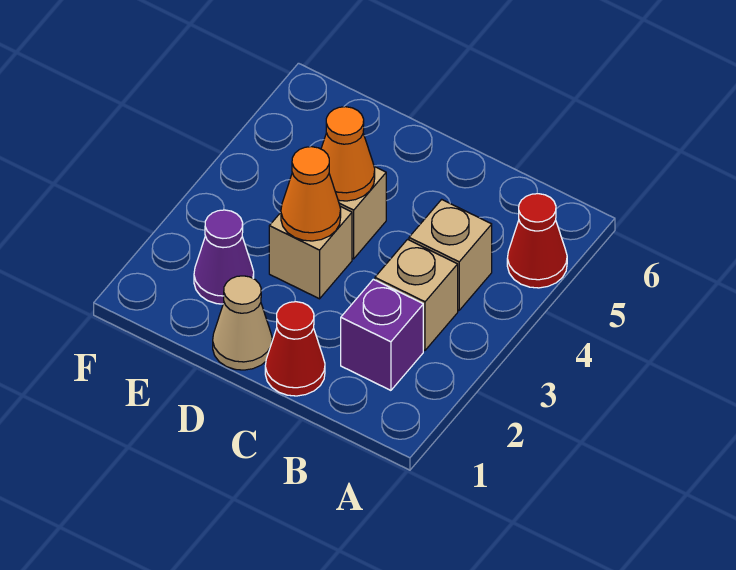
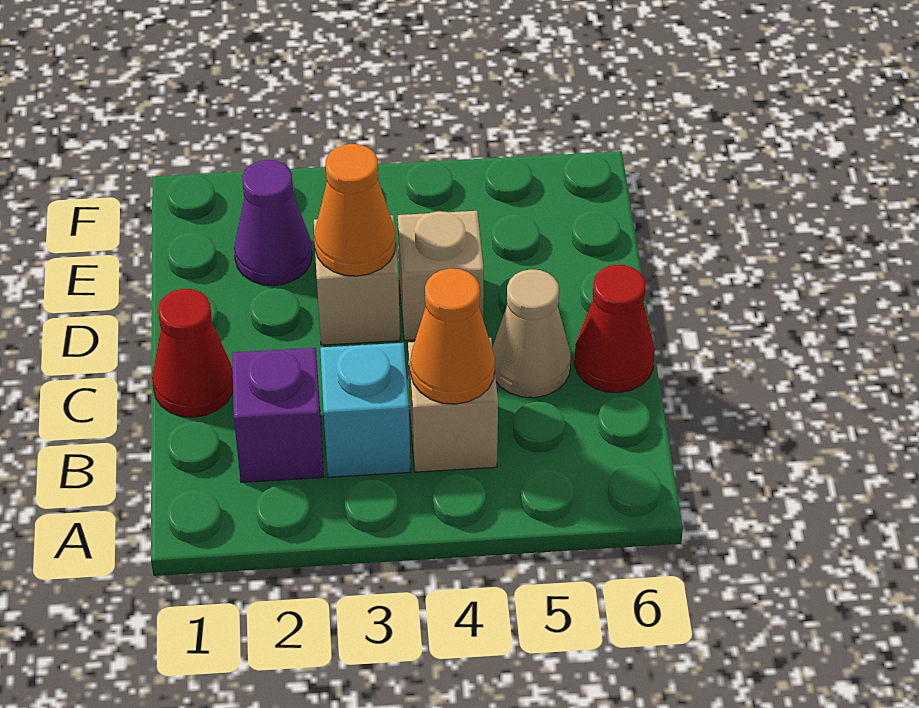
red 1x1 cone [507,194,567,288] -> red 1x1 cone moved to [574,265,655,393]
tan 1x1 brick [375,239,458,350] -> cyan 1x1 brick [320,343,410,477]
tan 1x1 cone [213,276,272,370] -> tan 1x1 cone moved to [492,269,571,398]
orange 1x1 cone [321,107,375,201] -> orange 1x1 cone moved to [410,268,495,404]

